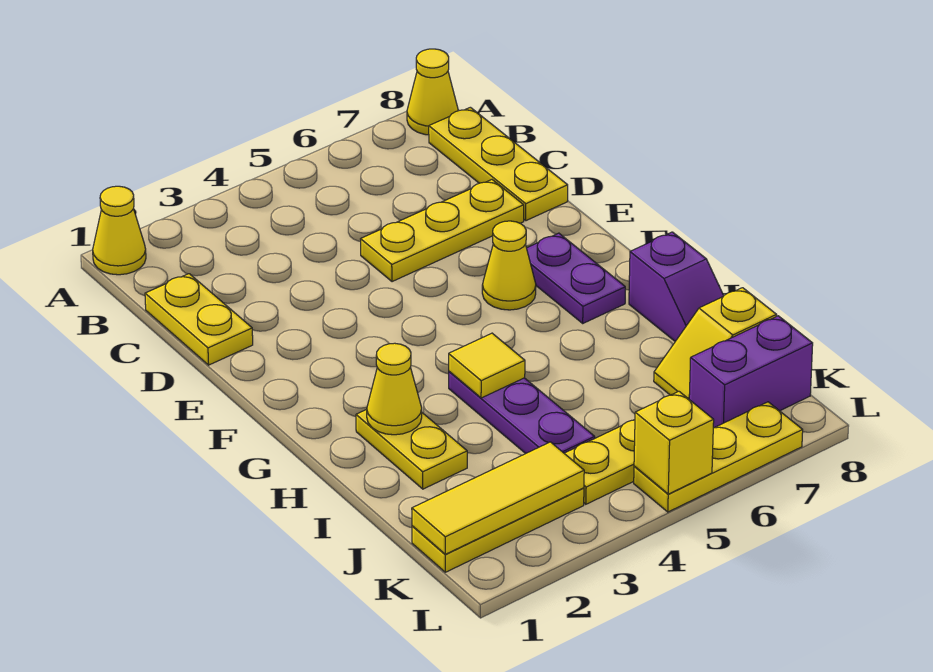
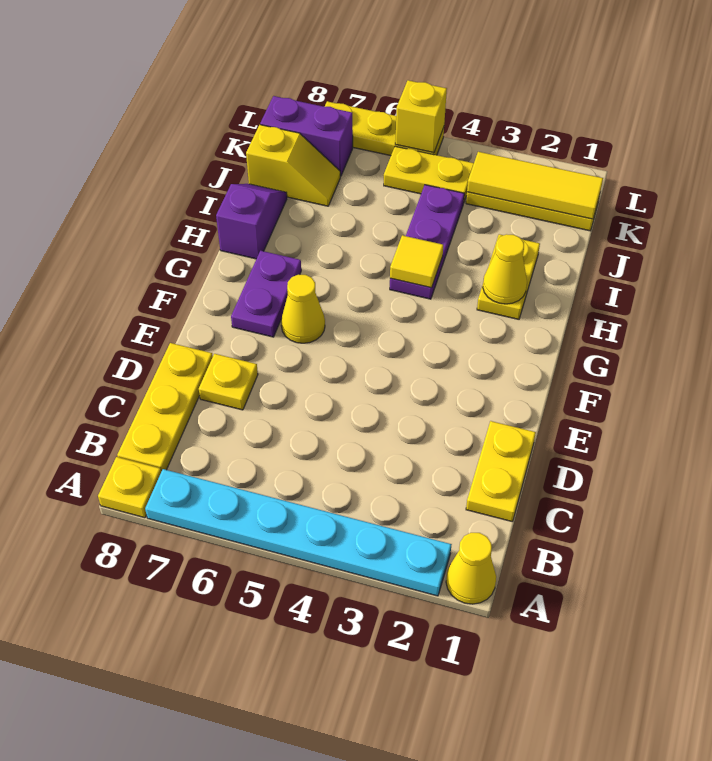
none -> cyan 1x6 plate [145,469,452,596]
yellow 1x1 cone [407,49,458,135] -> yellow 1x1 plate [98,457,161,518]
yellow 1x3 plate [361,180,524,282] -> yellow 1x1 plate [199,354,258,410]

